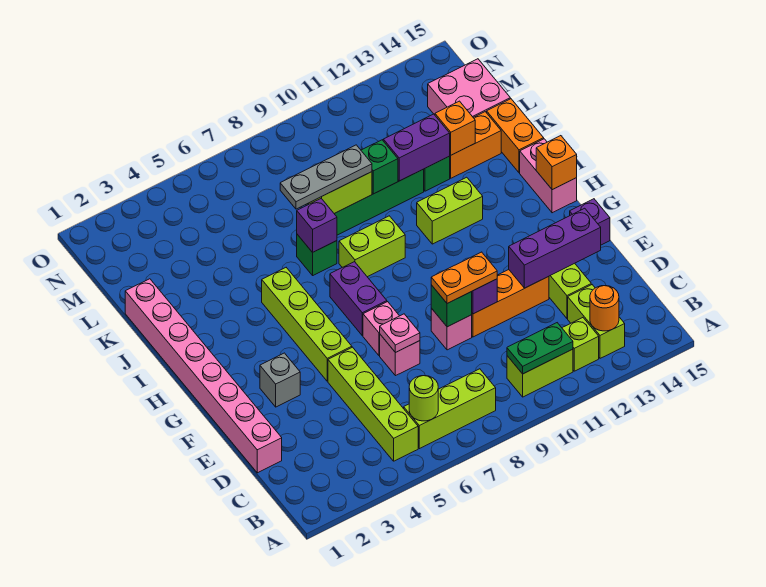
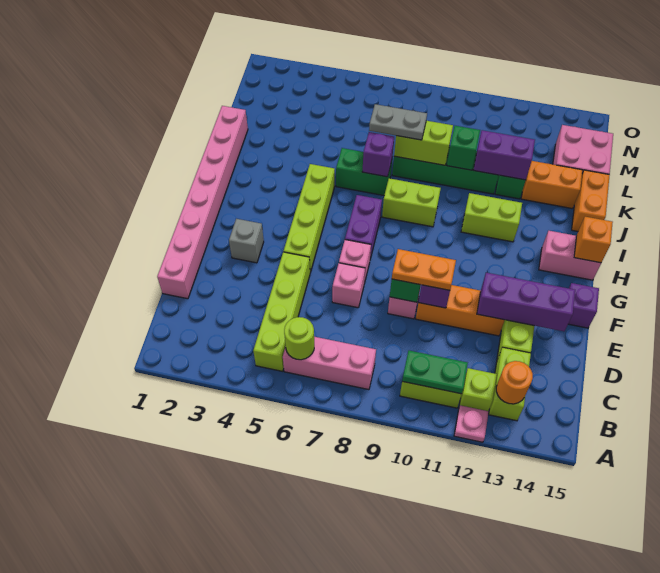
lime 1x3 brick [404,369,496,449] -> pink 1x3 brick [283,337,376,390]
pink 1x1 plate [380,314,420,353] -> pink 1x1 plate moved to [454,405,489,442]
pink 1x2 brick [520,139,577,213] -> pink 1x2 brick turned to [539,231,601,280]
green 1x1 brick [297,234,337,275] -> green 1x2 brick [336,148,392,195]
grey 1x3 plate [280,145,372,209] -> grey 1x2 plate [369,104,427,140]
orange 1x1 brick [435,101,475,155] -> none

